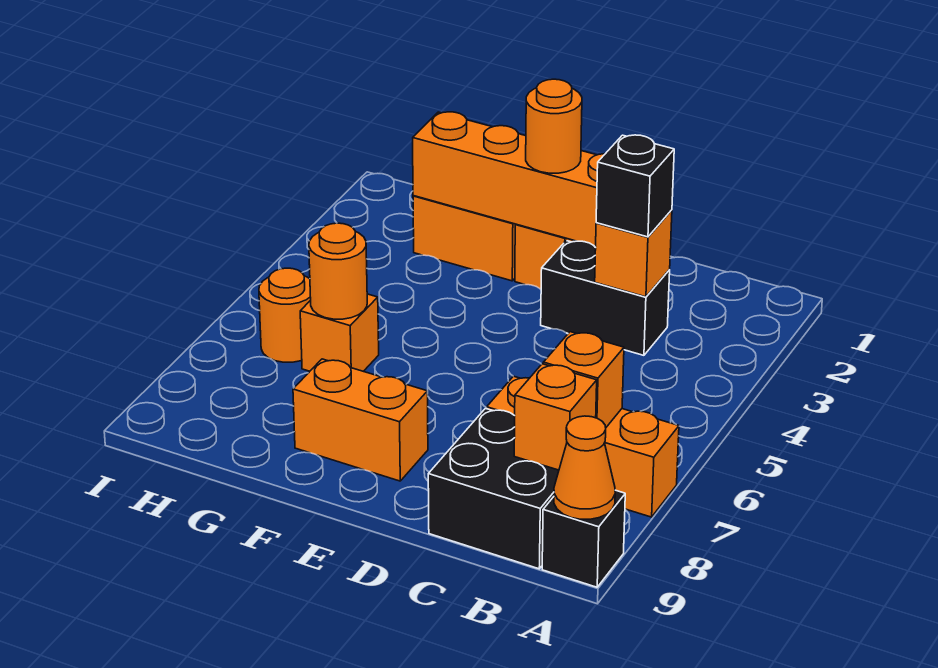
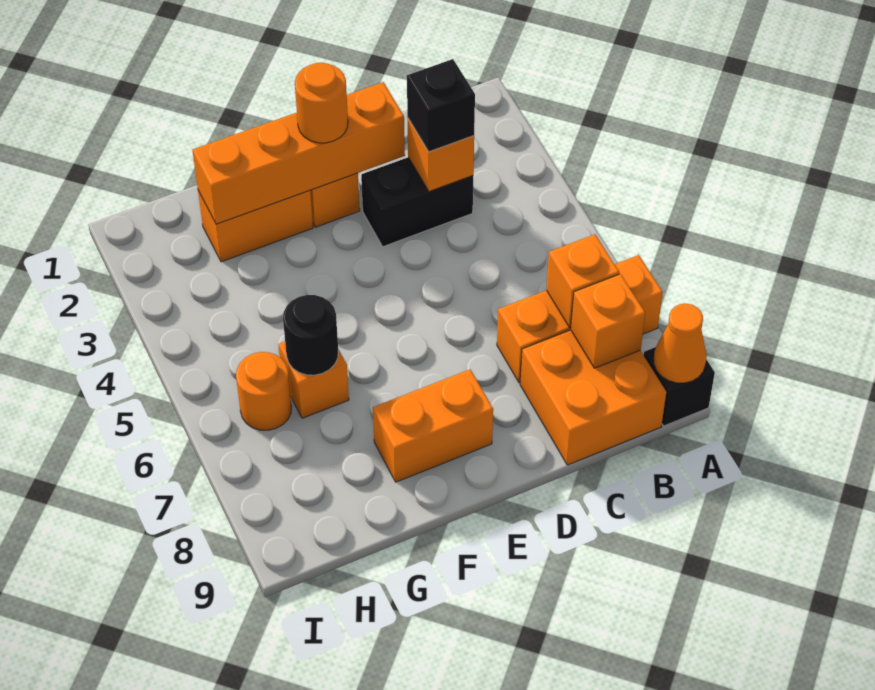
black 2x2 brick [428,409,559,569] -> orange 2x2 brick [520,330,666,465]
orange 1x1 round brick [309,223,367,319] -> black 1x1 round brick [283,295,338,375]

